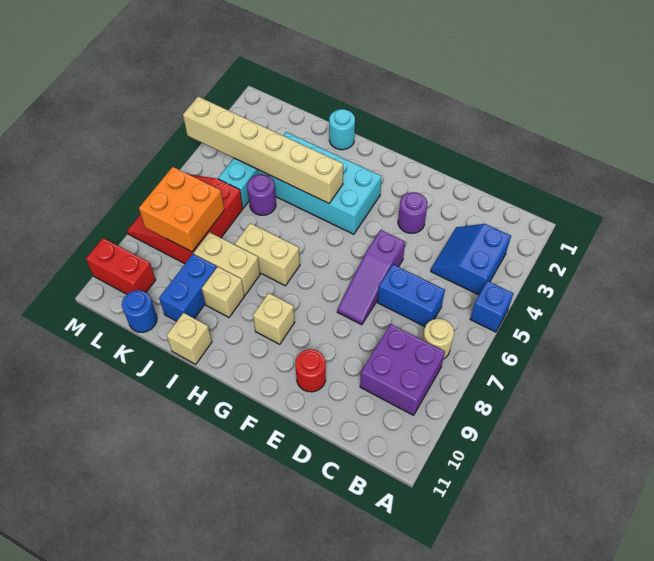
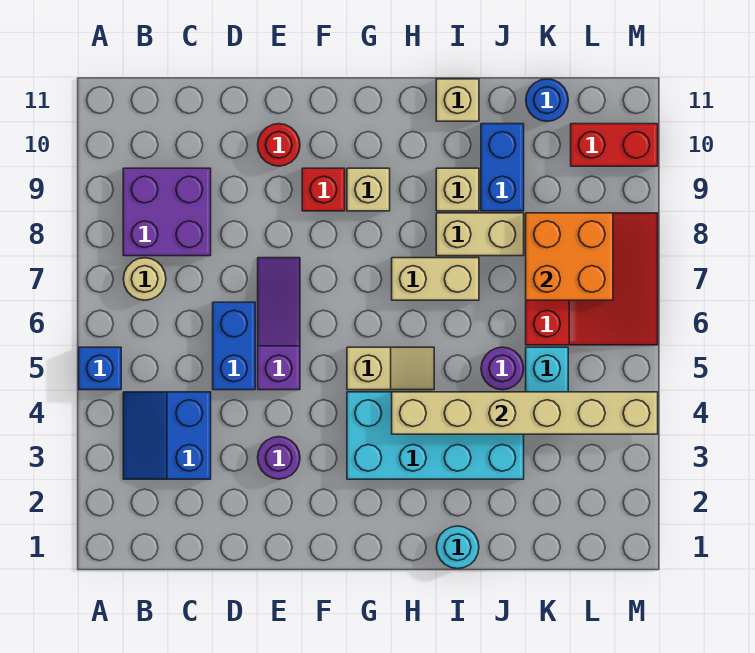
blue 2x2 slope [431,224,511,295] -> blue 2x2 slope turned to [123,392,211,479]
blue 1x2 brick [377,265,445,327] -> blue 1x2 brick turned to [213,302,255,390]
none -> red 1x1 brick [302,168,345,211]
none -> tan 1x2 slope [347,347,434,390]

